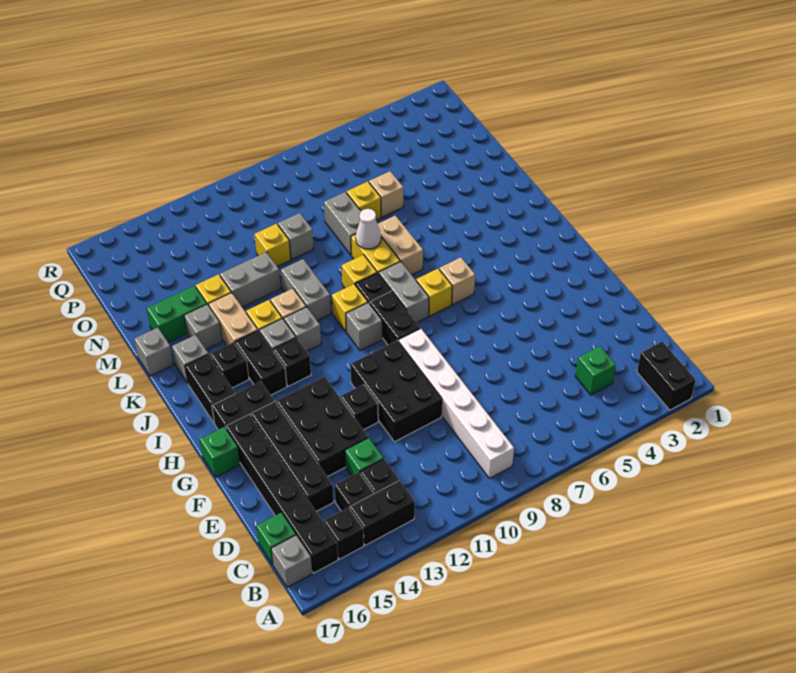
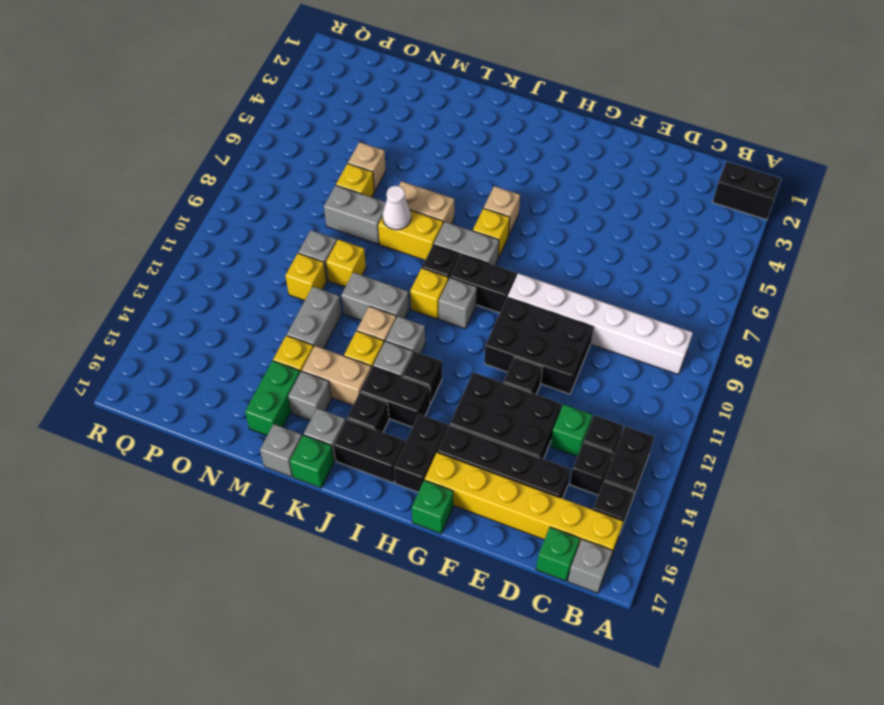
black 1x6 brick [225,414,338,573] -> yellow 1x6 brick [425,452,623,559]
green 1x1 brick [575,346,616,395] -> green 1x1 brick moved to [290,435,334,488]
yellow 1x1 brick [342,255,377,288] -> yellow 1x1 brick moved to [326,240,366,287]

